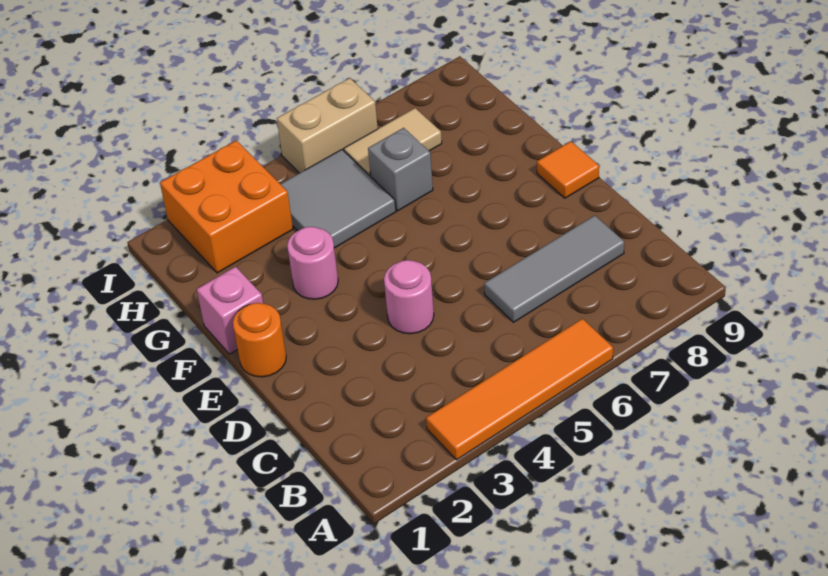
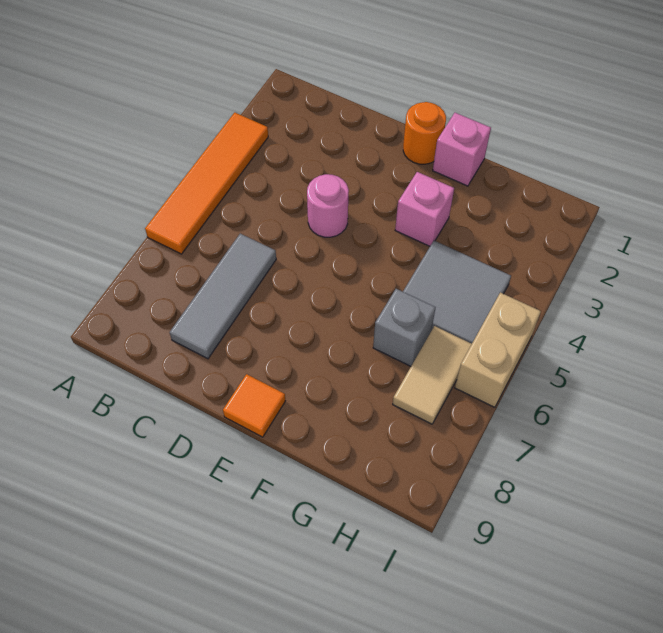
pink 1x1 round brick [287,227,338,299] -> pink 1x1 brick [395,172,454,246]
orange 2x2 brick [160,140,293,273] -> none

